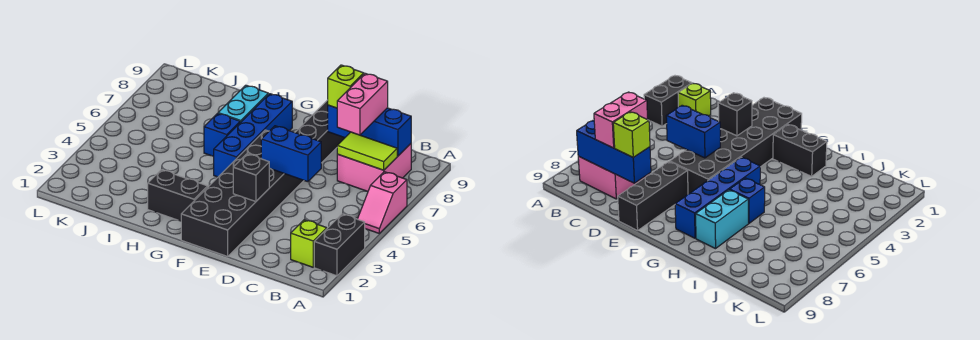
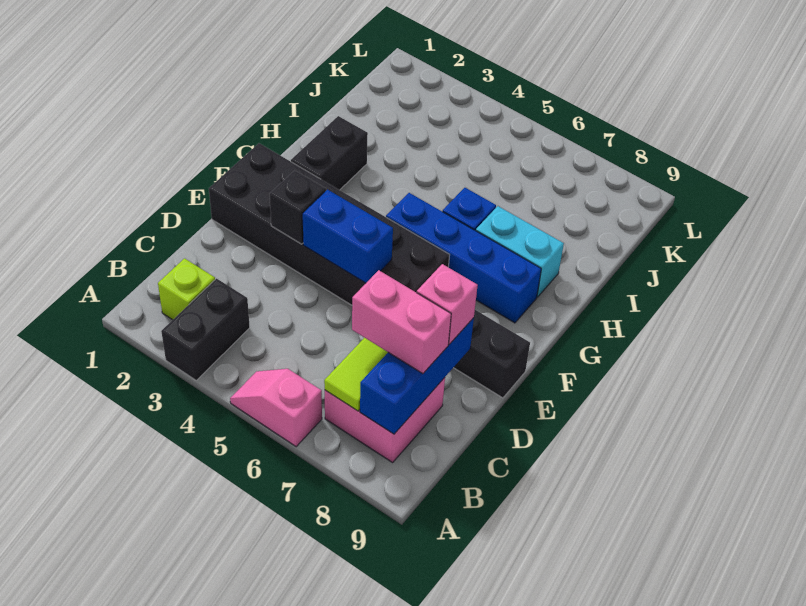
black 1x2 brick [314,214,365,276] -> black 1x2 brick turned to [161,279,250,380]
blue 1x2 brick [261,126,321,182] -> blue 1x2 brick turned to [303,190,393,283]
lime 1x1 brick [328,65,364,108] -> pink 1x1 brick [416,264,478,344]

